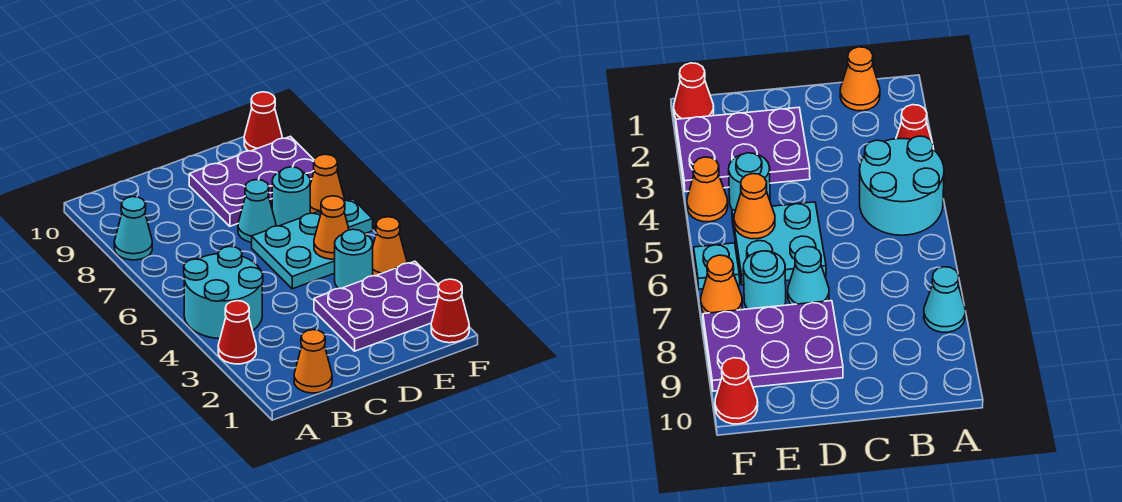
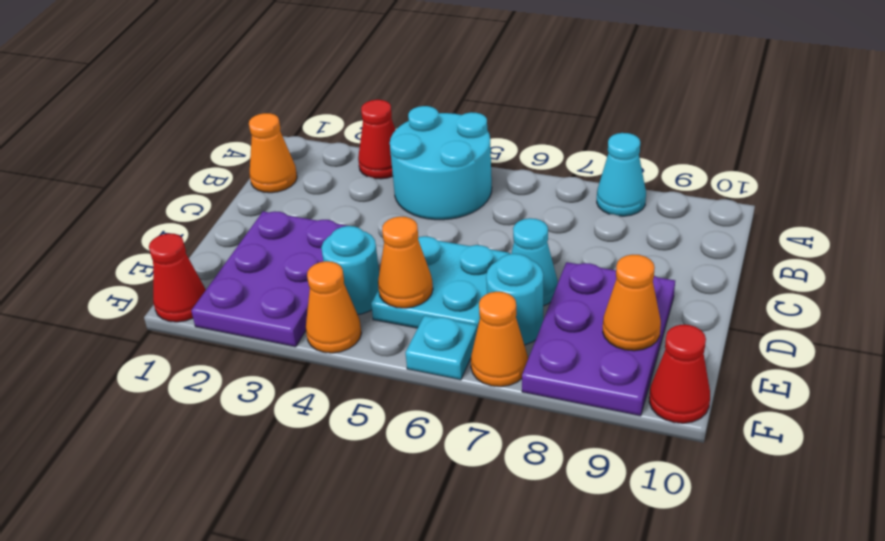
none -> orange 1x1 cone [603,255,661,351]

